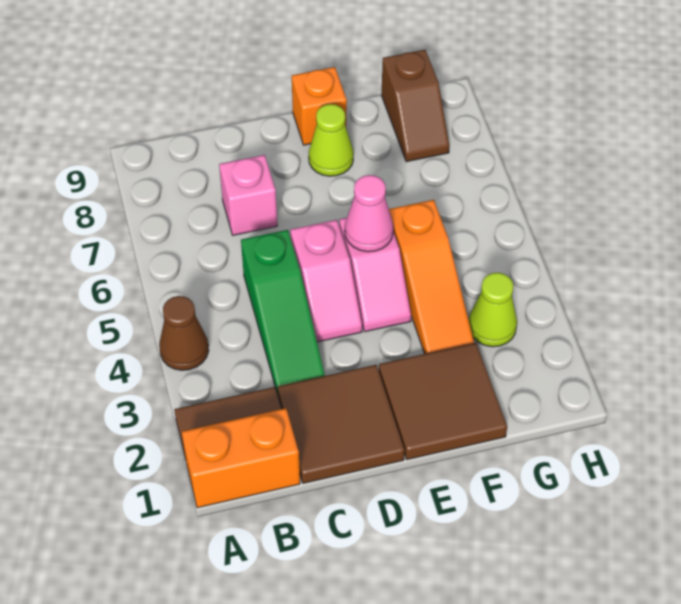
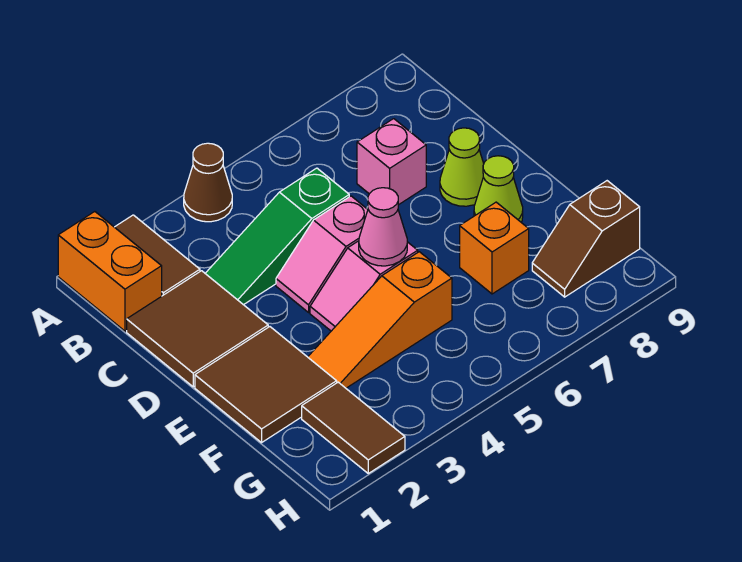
orange 1x1 brick [292,67,347,145] -> orange 1x1 brick moved to [460,202,529,294]
none -> brown 1x2 tile [302,382,405,473]
lime 1x1 cone [469,273,517,347] -> lime 1x1 cone moved to [440,128,484,206]

